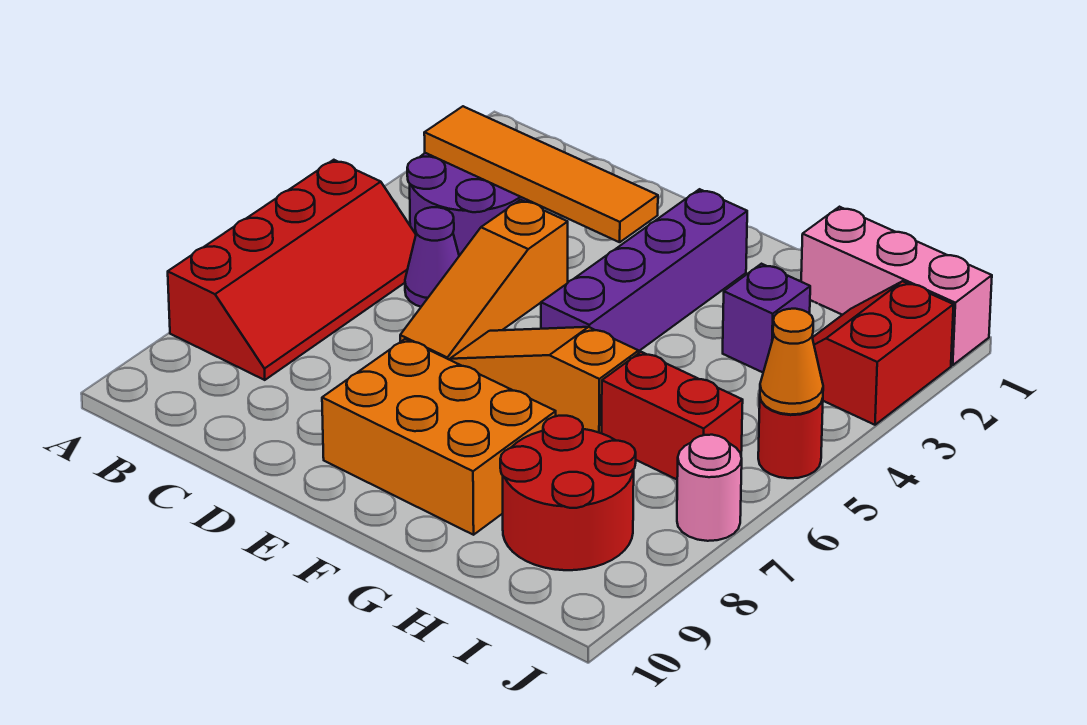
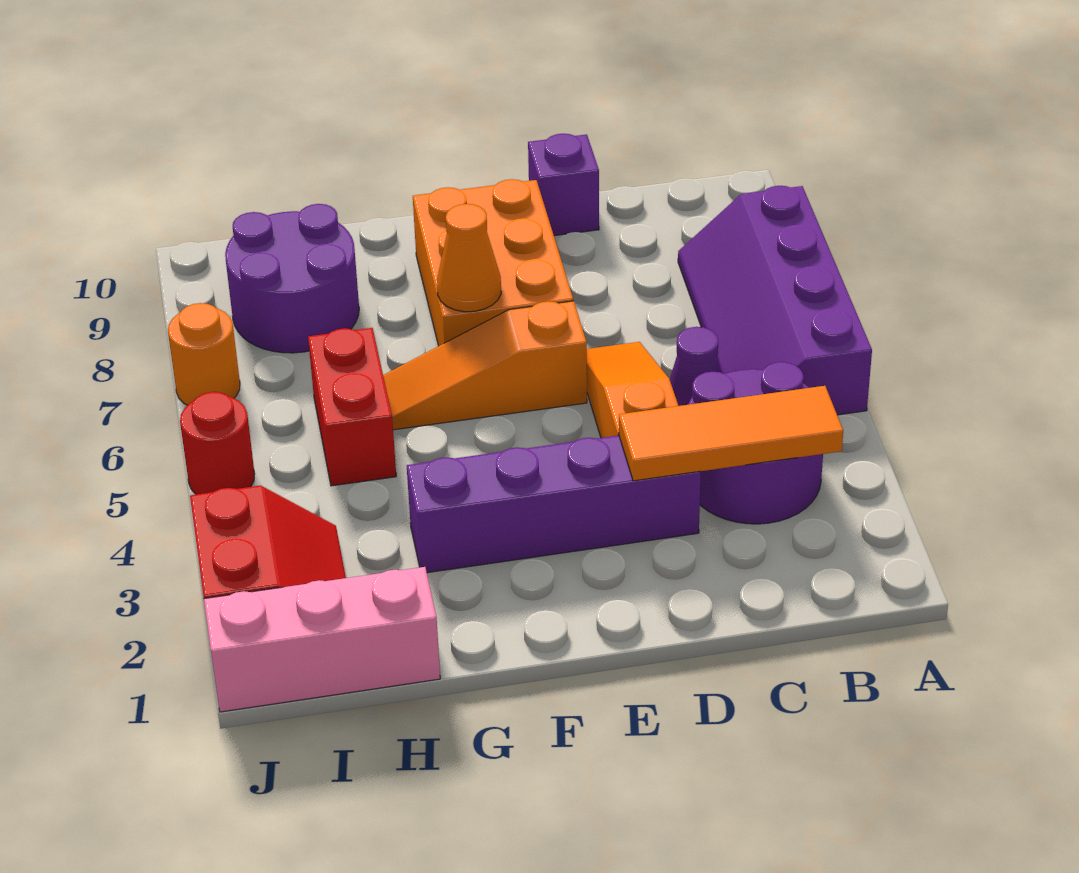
red 2x4 slope [168,160,416,380] -> purple 2x4 slope [678,186,872,415]
orange 1x4 tile [424,106,658,242] -> orange 1x3 tile [619,386,843,481]
orange 1x3 slope [450,327,639,433] -> orange 1x3 slope turned to [383,301,587,430]
orange 2x3 brick [322,339,556,535] -> orange 2x3 brick turned to [413,179,573,346]
purple 1x4 brick [541,189,747,351] -> purple 1x4 brick turned to [407,436,701,573]
purple 1x1 brick [723,264,810,372] -> purple 1x1 brick moved to [528,134,599,236]
red 1x2 brick [602,352,743,479] -> red 1x2 brick turned to [308,328,396,486]
red 2x2 round brick [500,416,636,570] -> purple 2x2 round brick [225,204,359,353]
orange 1x1 cone [760,309,823,415] -> orange 1x1 cone moved to [437,204,501,312]
pink 1x1 round brick [677,435,742,541] -> orange 1x1 round brick [168,303,240,405]

